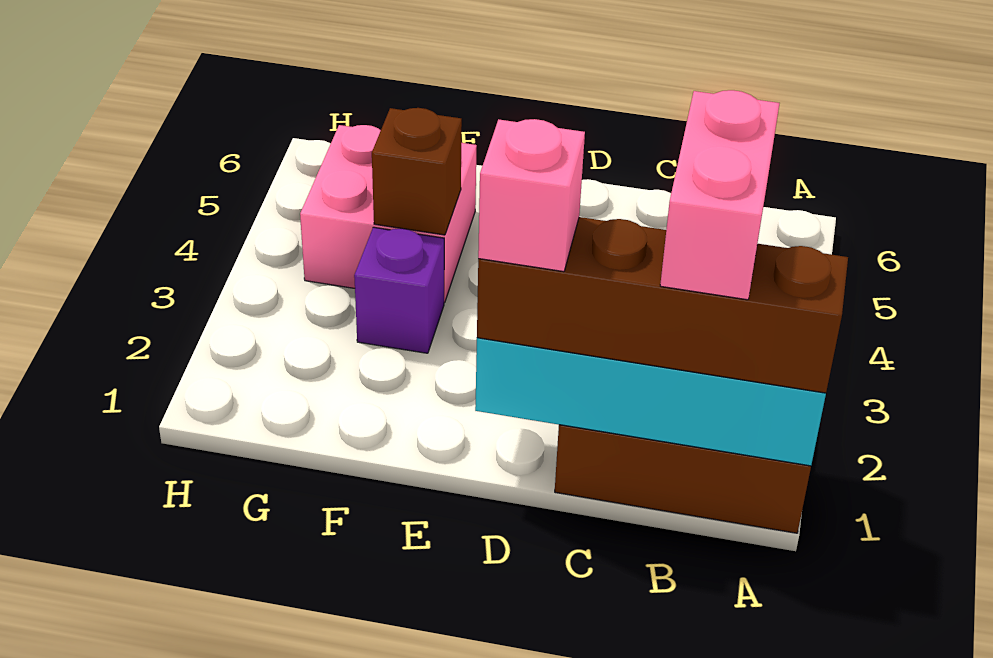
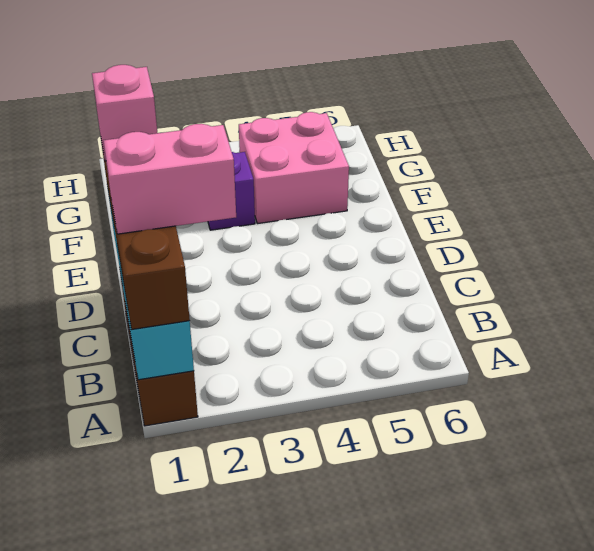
brown 1x1 brick [372,108,462,235] -> none

